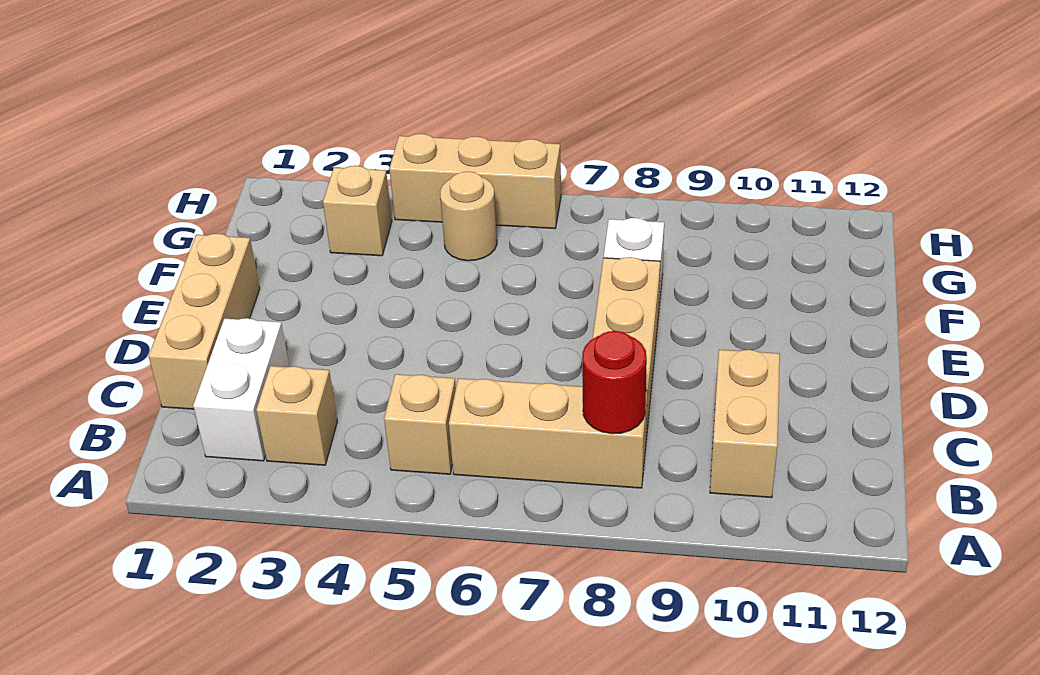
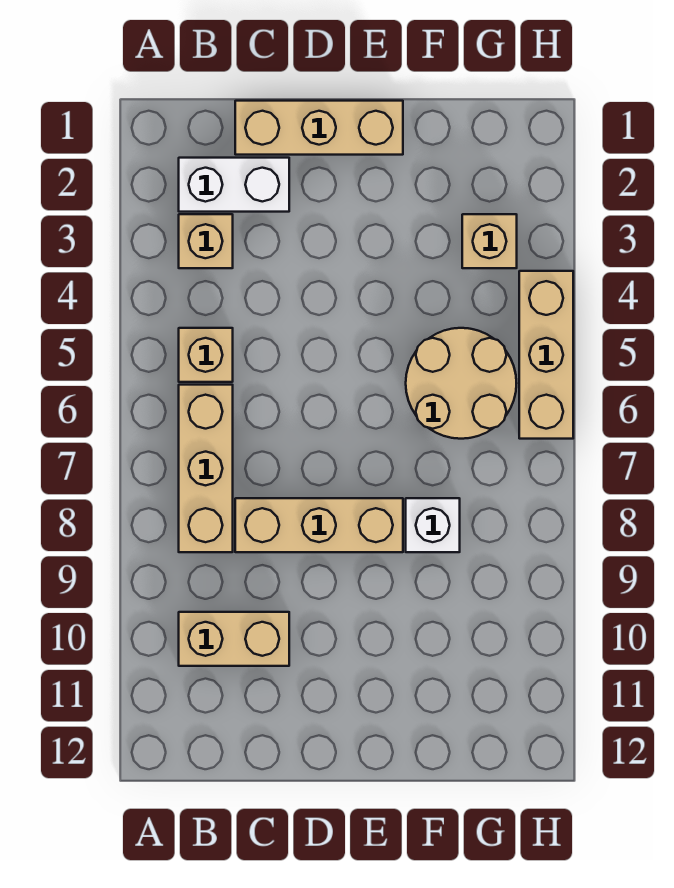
red 1x1 round brick [582,331,647,434] -> none
tan 1x1 round brick [440,172,497,261] -> tan 2x2 round brick [406,328,517,439]

